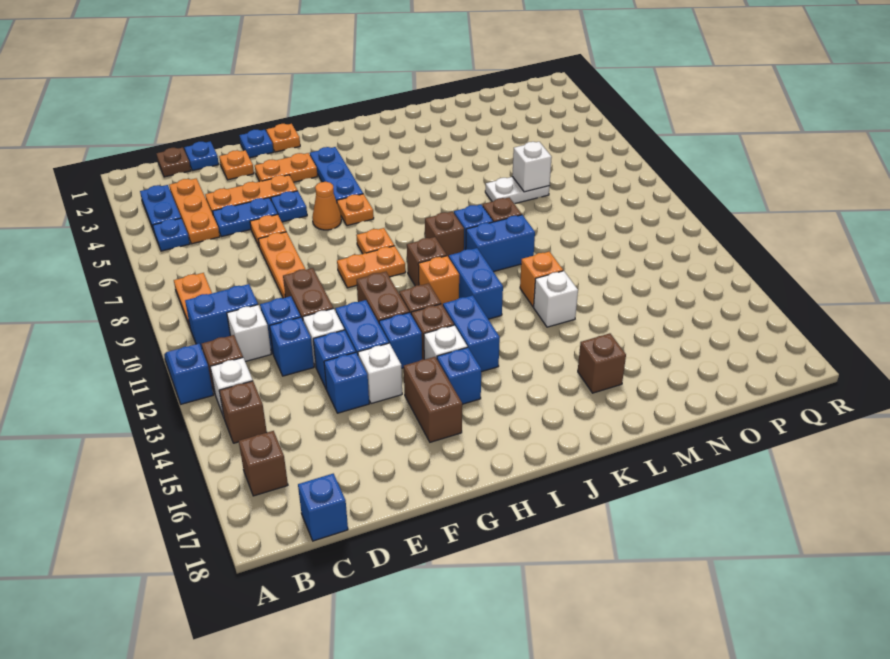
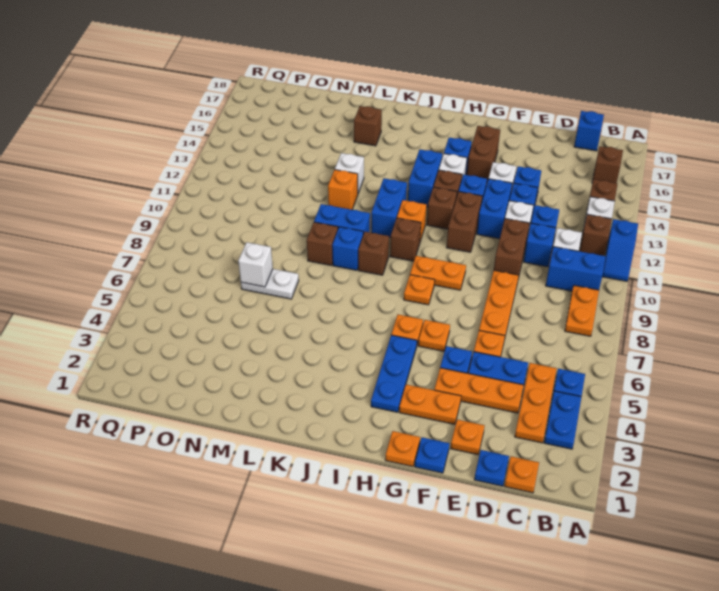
brown 1x1 plate [156,148,191,177] -> orange 1x1 plate [505,456,539,493]
orange 1x1 cone [312,182,341,230] -> orange 1x1 plate [418,320,450,351]

